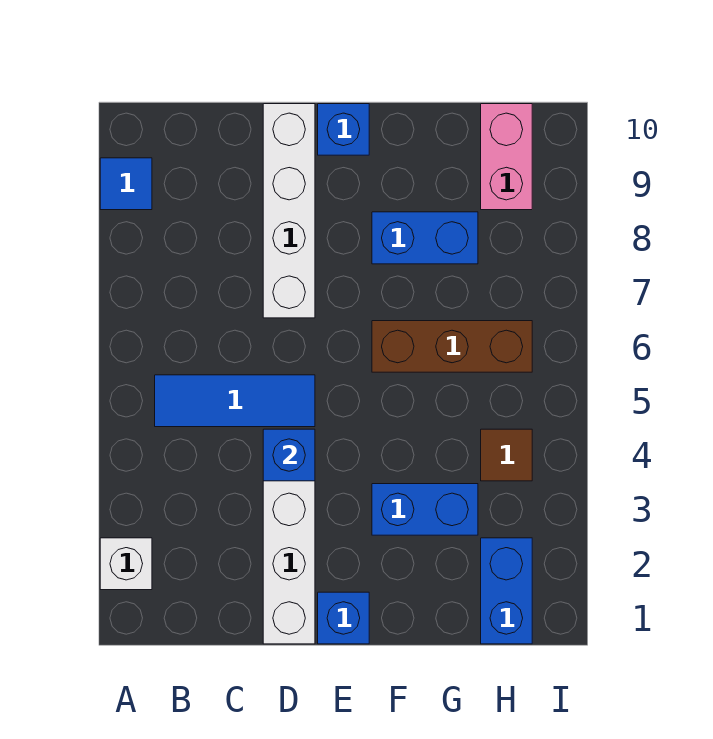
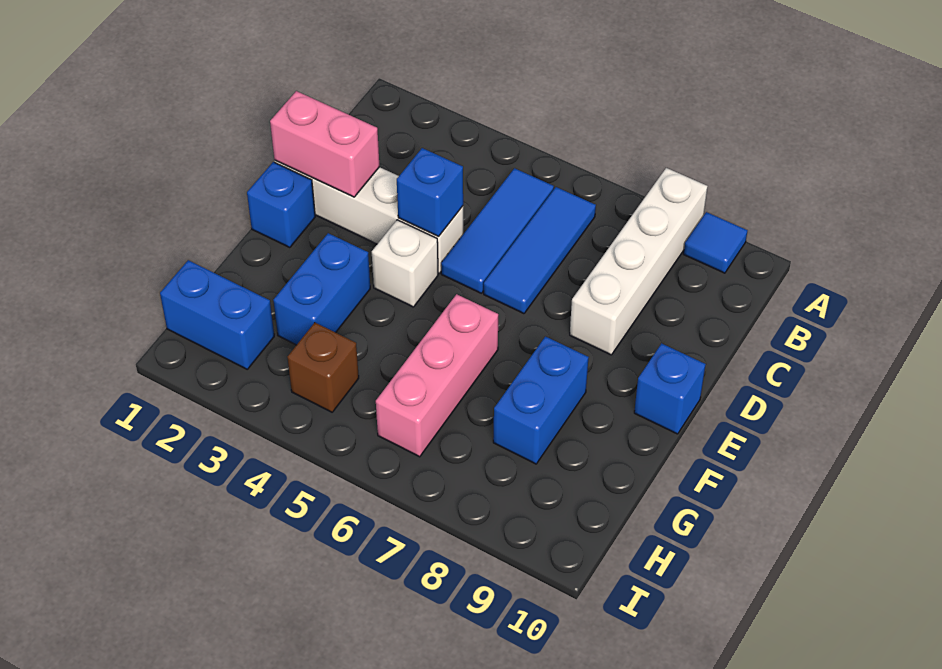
white 1x1 brick [100,538,152,590] -> white 1x1 brick moved to [372,220,438,307]
none -> blue 1x3 tile [484,187,596,314]
white 1x4 brick [263,104,315,318] -> white 1x4 brick turned to [570,168,708,355]
brown 1x3 brick [372,321,532,372] -> pink 1x3 brick [376,294,498,457]
brown 1x1 tile [481,429,532,481] -> brown 1x1 brick [287,323,359,412]
pink 1x2 brick [481,104,532,210] -> pink 1x2 brick moved to [270,91,379,197]

